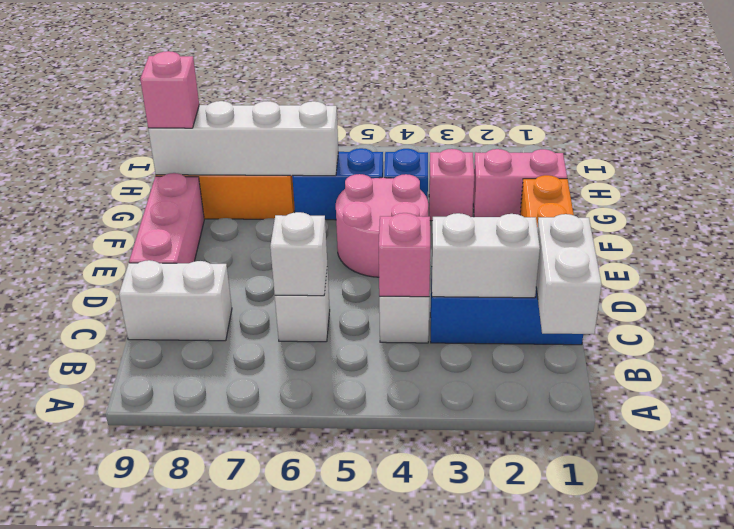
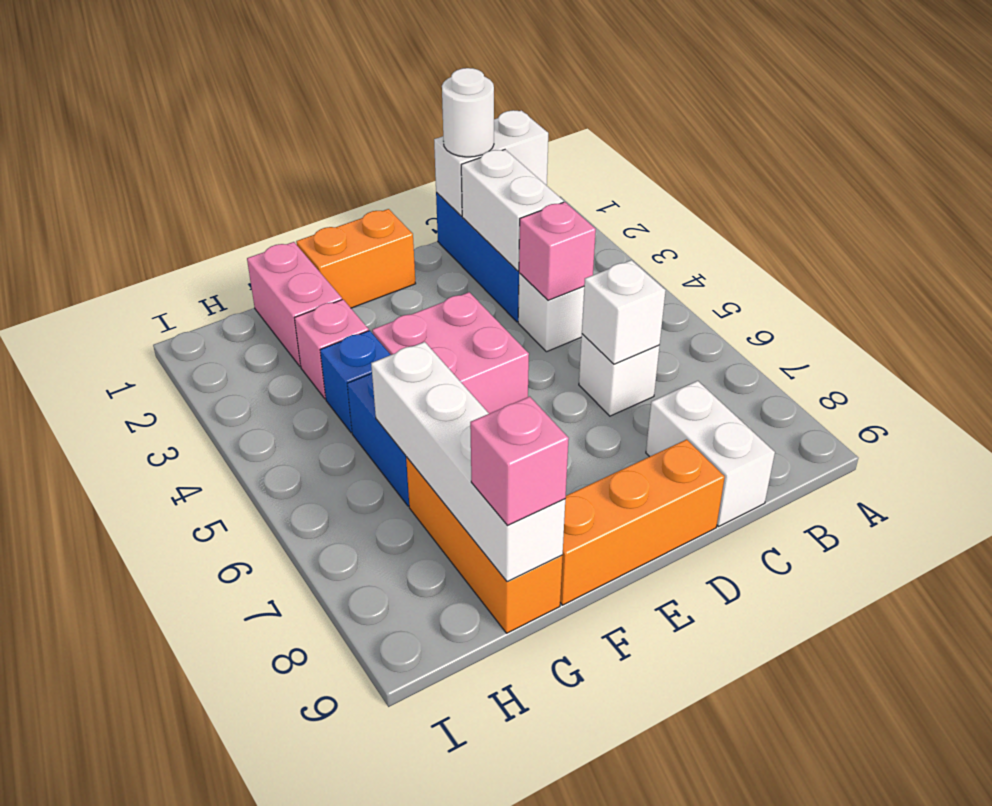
none -> white 1x1 round brick [442,68,494,157]
pink 1x3 brick [129,173,204,263] -> orange 1x3 brick [560,439,725,605]
pink 2x2 round brick [336,174,428,277] -> pink 2x2 brick [372,292,529,414]

